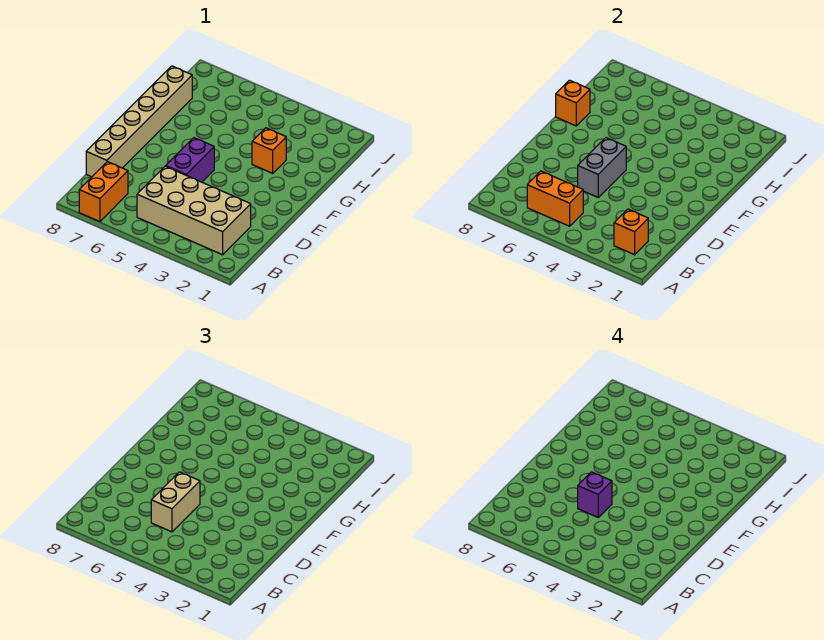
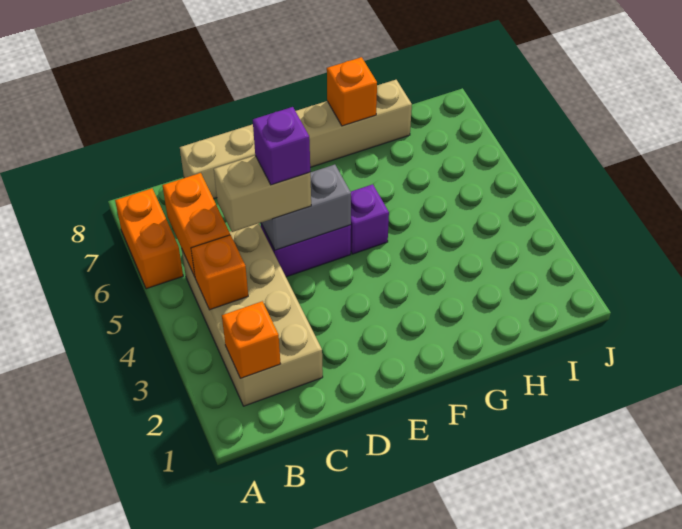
orange 1x2 brick [79,162,128,222] -> orange 1x2 brick turned to [115,189,183,289]
none -> purple 1x1 brick [351,184,389,254]
orange 1x1 brick [252,128,286,173] -> orange 1x1 brick moved to [191,235,248,310]

